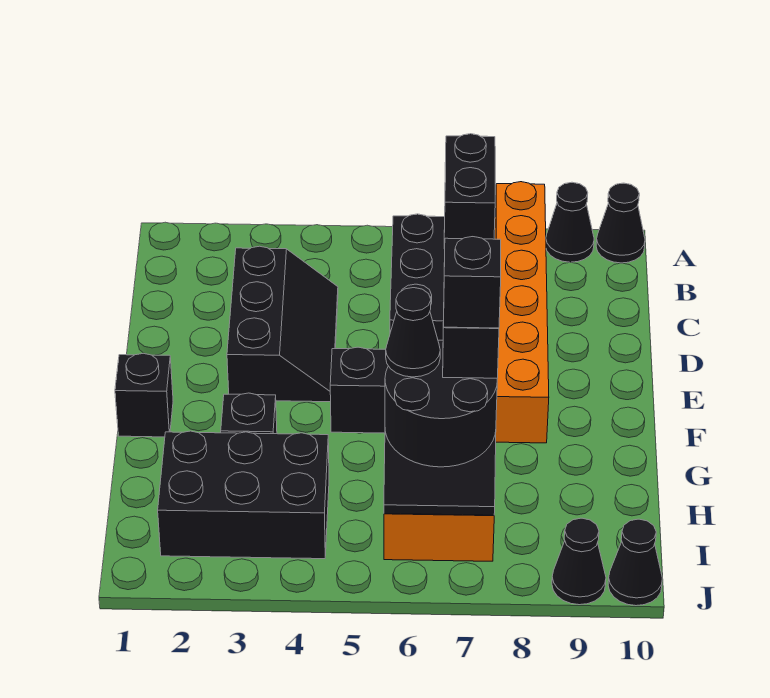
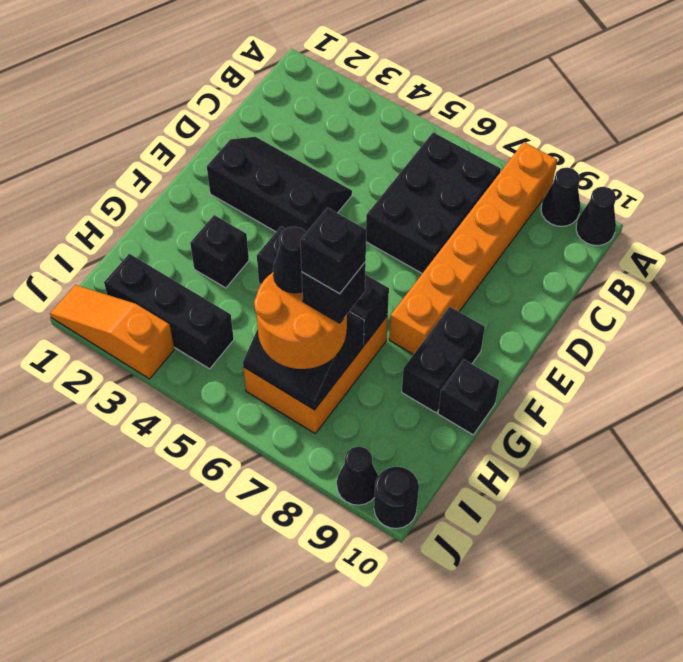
black 1x2 brick [444,134,495,249] -> black 1x2 brick moved to [402,307,485,413]
black 2x3 slope [227,246,338,402] -> black 2x3 slope turned to [207,137,352,233]
black 1x1 brick [115,353,173,437] -> black 1x1 brick moved to [438,359,499,435]
black 2x3 brick [158,431,329,559] -> black 1x3 brick [104,254,234,369]
black 2x2 round brick [385,340,497,467] -> orange 2x2 round brick [254,273,347,369]
none -> orange 1x3 slope [50,285,174,379]
black 1x1 cone [608,519,662,606] -> black 1x1 round brick [374,467,419,529]

